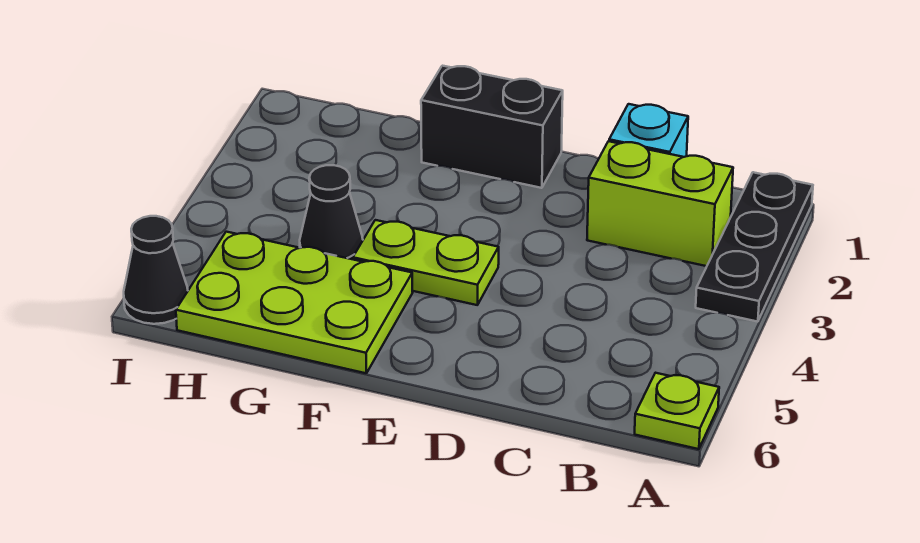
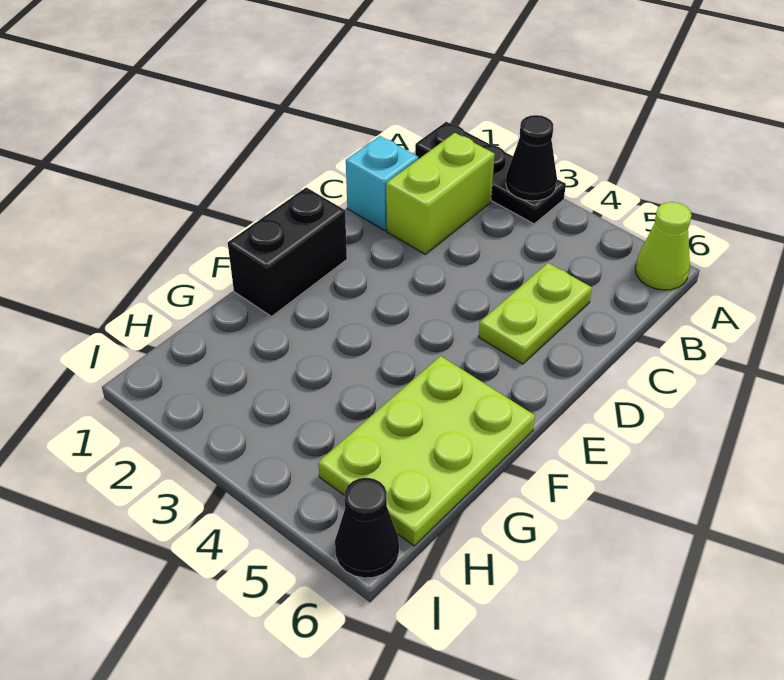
lime 1x1 plate [635,373,719,449] -> lime 1x1 cone [635,202,692,290]
lime 1x2 plate [353,220,499,305] -> lime 1x2 plate moved to [479,263,592,364]
black 1x1 cone [300,165,363,259] -> black 1x1 cone moved to [506,115,557,201]

